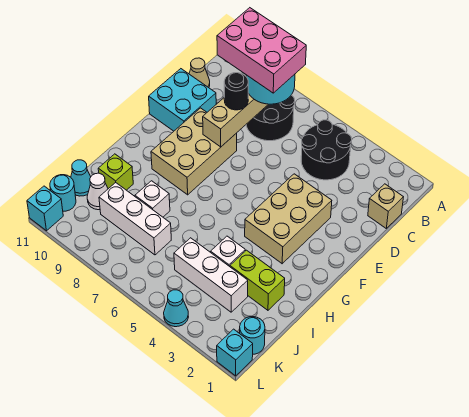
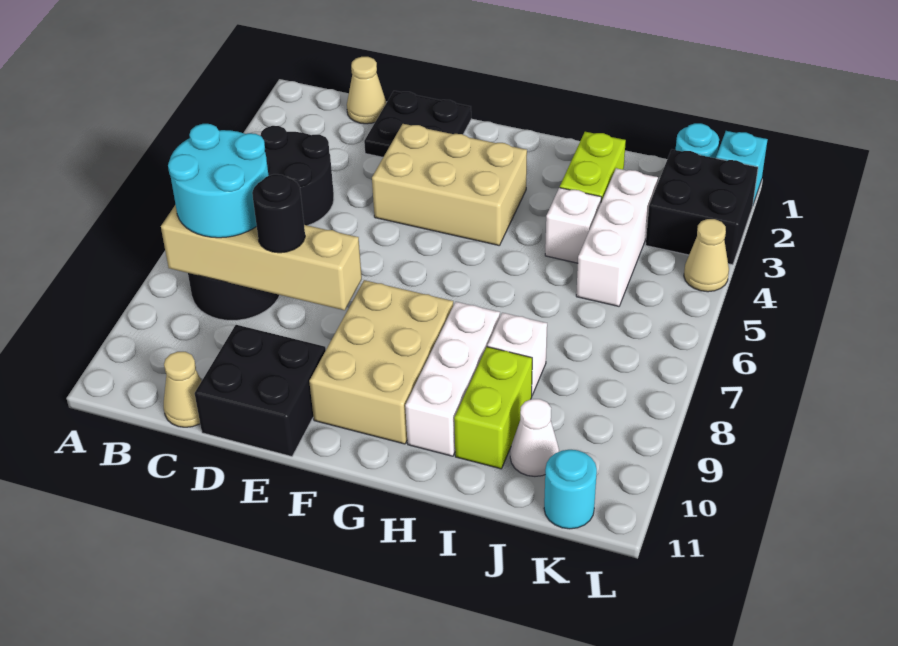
pink 2x3 brick [217,8,306,93] -> none
tan 1x1 brick [368,184,403,228] -> tan 1x1 cone [347,57,386,124]
none -> black 2x2 plate [364,91,471,157]
cyan 2x2 brick [149,69,216,131] -> black 2x2 brick [195,325,326,456]
tan 2x3 brick [151,108,237,195] -> tan 2x3 brick turned to [309,280,453,444]
lime 1x1 brick [98,154,133,190] -> lime 1x2 brick [454,347,532,469]
white 1x3 brick [99,183,171,255] -> white 1x3 brick moved to [405,302,500,456]
cyan 1x1 cone [71,160,91,196] -> none
none -> black 2x2 brick [646,149,758,265]
cyan 1x1 cone [164,290,188,327] -> tan 1x1 cone [684,219,729,292]
cyan 1x1 brick [27,186,63,231] -> none

